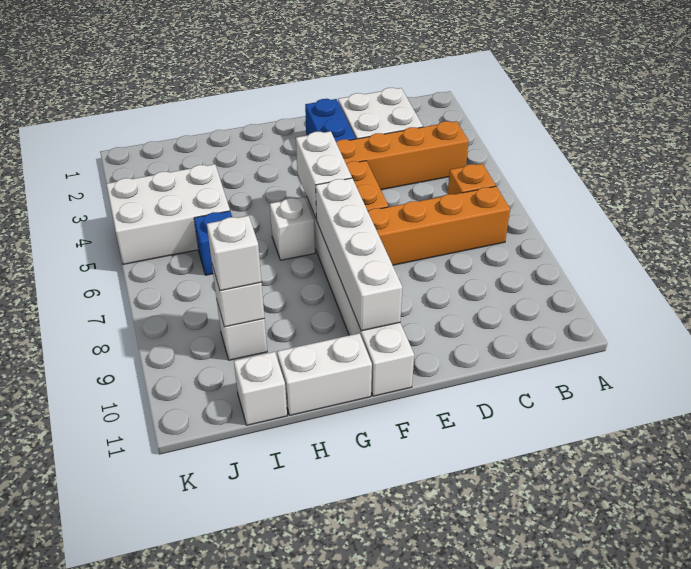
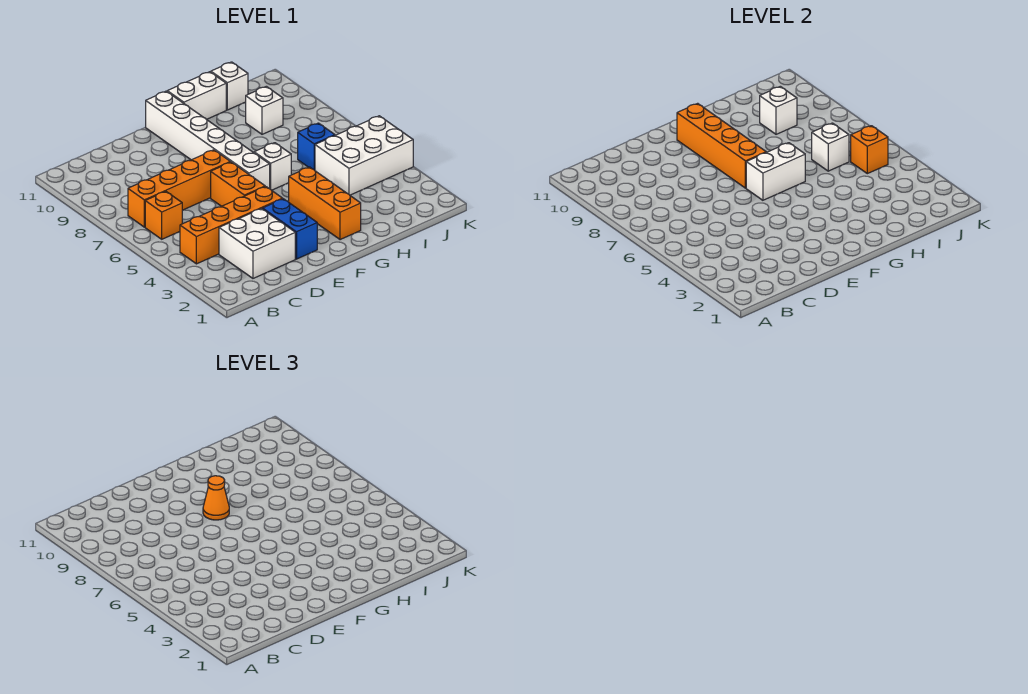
white 1x2 brick [296,131,352,219] -> white 1x2 brick turned to [746,143,805,200]
white 1x4 brick [316,178,402,331] -> orange 1x4 brick [677,103,766,188]
none -> orange 1x1 cone [203,476,229,520]
none -> orange 1x3 brick [289,167,361,240]
white 1x1 brick [207,216,261,291] -> white 1x1 brick moved to [812,123,849,171]
none -> orange 1x1 brick [851,126,888,174]

